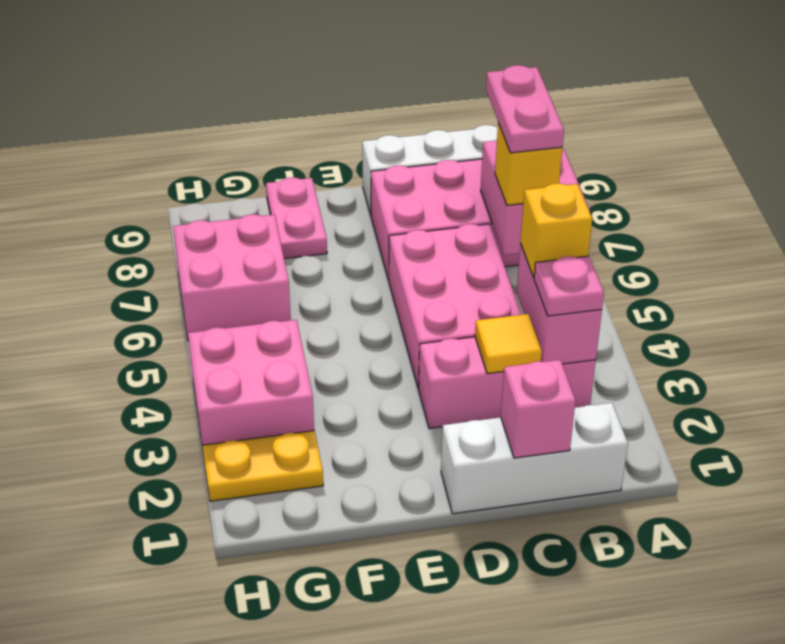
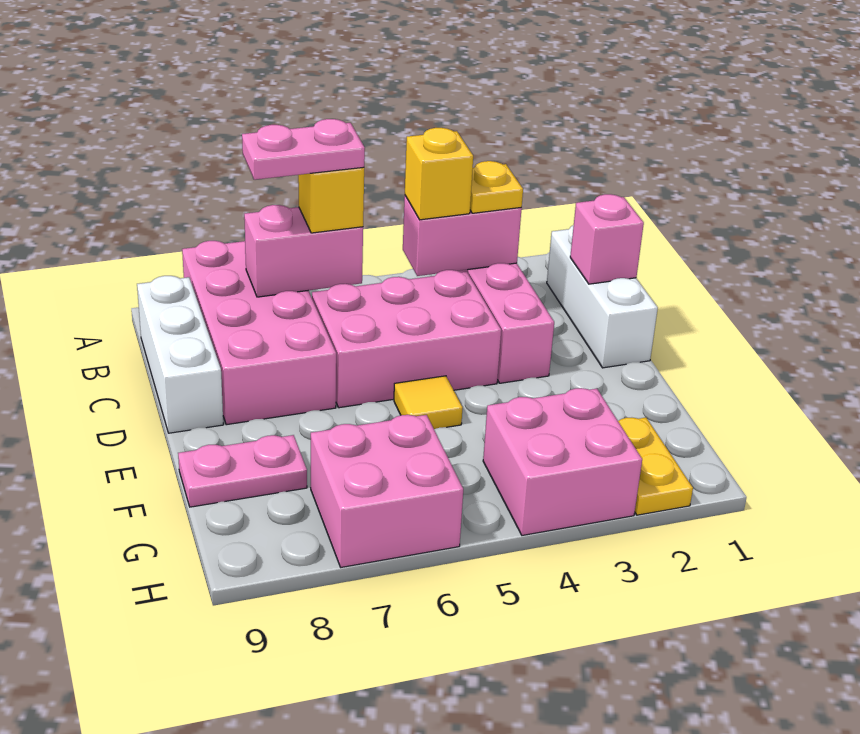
pink 1x1 plate [534,256,604,316] -> yellow 1x1 plate [470,161,523,213]
yellow 1x1 tile [475,314,542,374] -> yellow 1x1 tile moved to [394,376,463,429]

